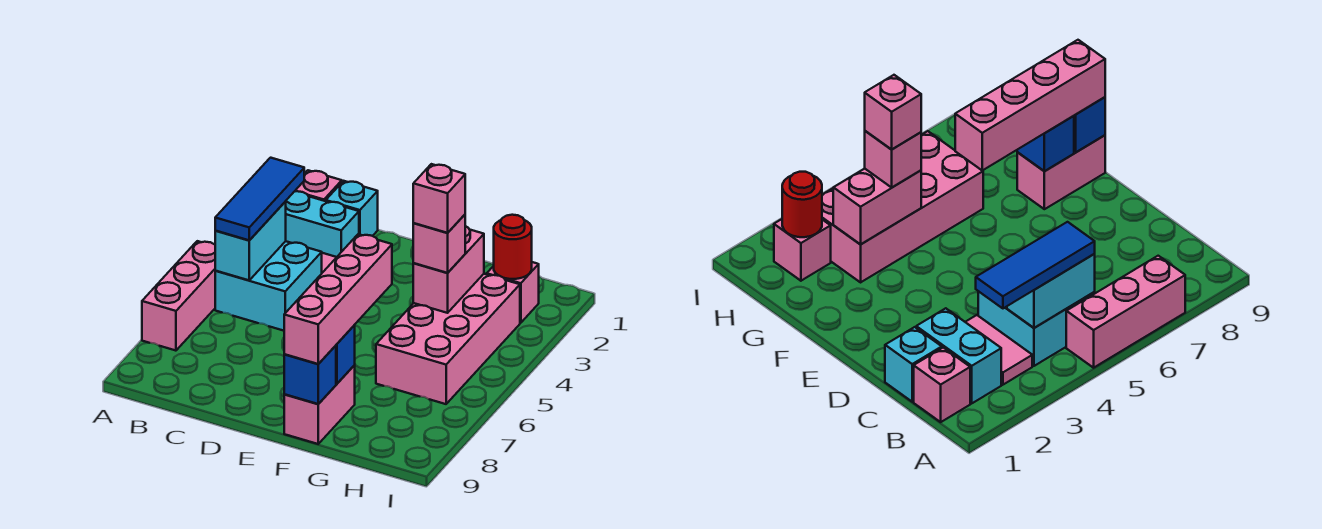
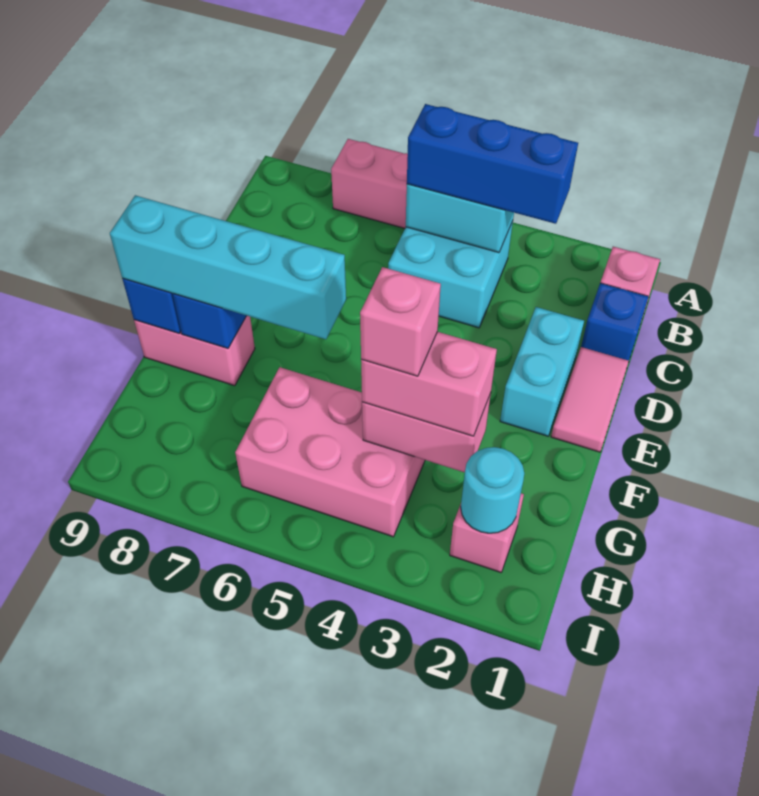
cyan 1x2 brick [285,191,359,257] -> cyan 1x2 brick moved to [500,307,584,436]
pink 1x2 tile [966,315,1032,385] -> pink 1x2 tile moved to [551,347,629,452]
blue 1x3 tile [215,158,304,240] -> blue 1x3 brick [407,104,578,224]
cyan 1x1 brick [326,181,378,236] -> blue 1x1 brick [581,283,649,361]
pink 1x4 brick [284,234,392,364] -> cyan 1x4 brick [110,195,346,339]
pink 2x4 brick [376,274,520,404] -> pink 2x3 brick [235,367,425,537]
pink 1x1 brick [413,215,465,273] -> pink 1x2 brick [361,332,497,436]
red 1x1 round brick [494,215,532,279] -> cyan 1x1 round brick [461,447,524,533]

